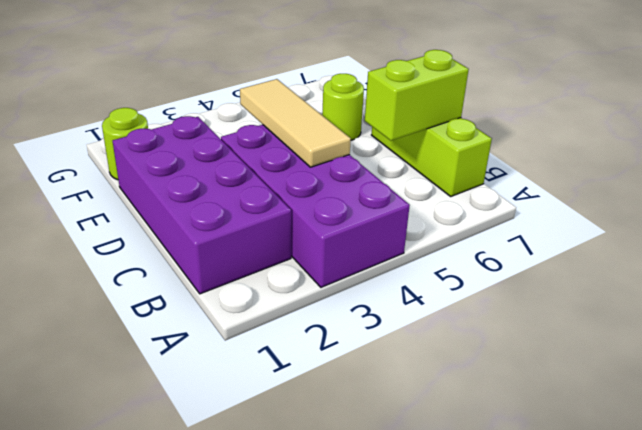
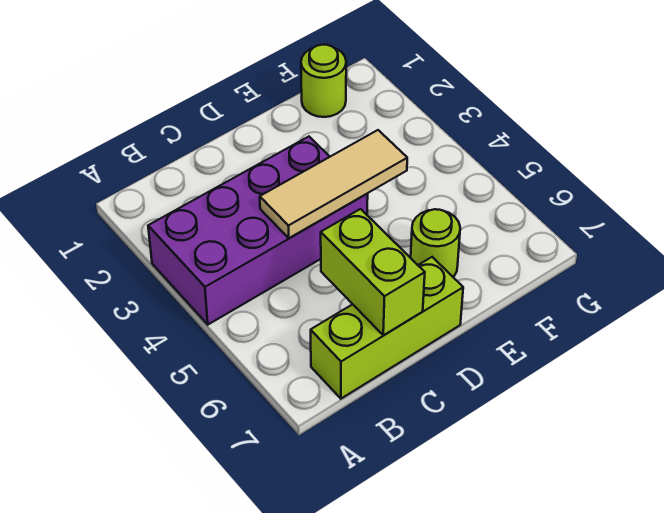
purple 2x4 brick [113,116,291,294] -> none

